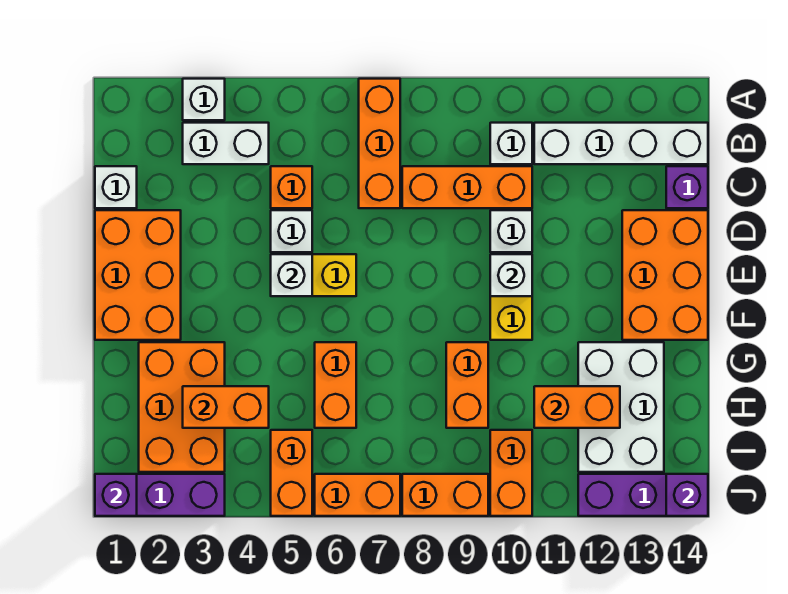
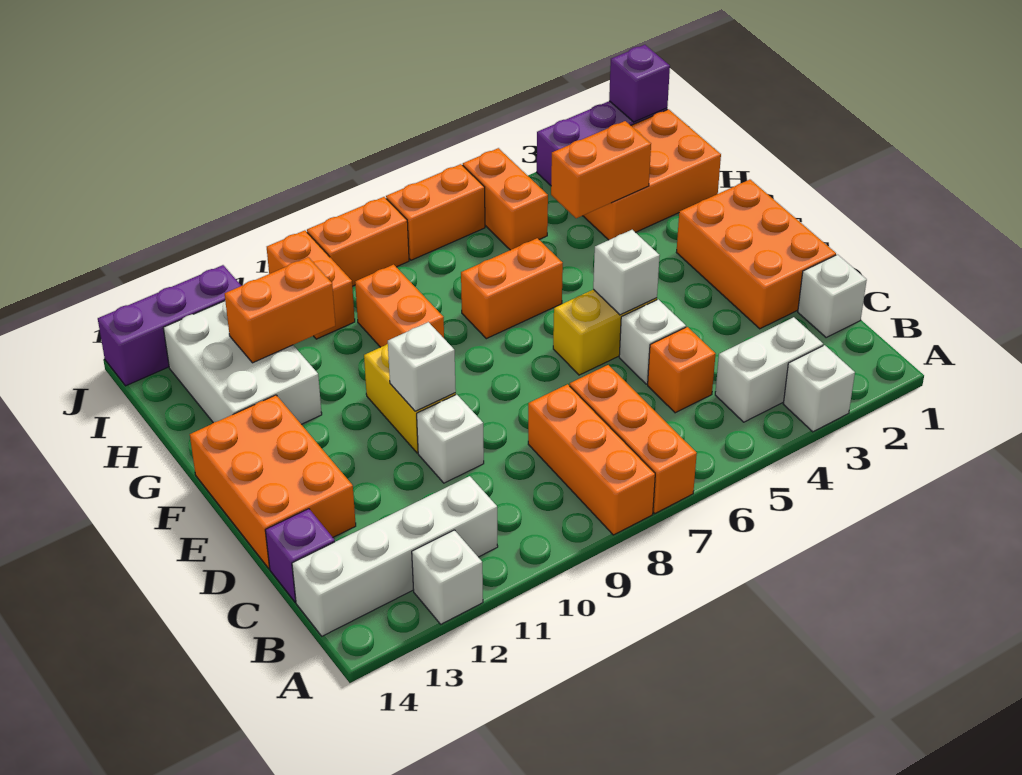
white 1x1 brick [490,123,532,164] -> white 1x1 brick moved to [412,530,483,624]
orange 1x3 brick [402,166,532,208] -> orange 1x3 brick turned to [528,384,655,535]
orange 2x3 brick [139,342,225,472] -> orange 2x3 brick turned to [583,109,721,240]
orange 1x2 brick [315,342,356,428] -> orange 1x2 brick turned to [461,238,563,339]
purple 1x1 brick [666,474,708,516] -> none

